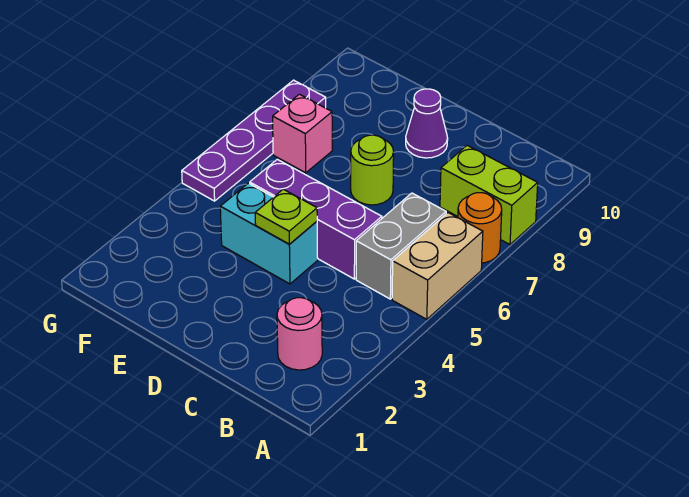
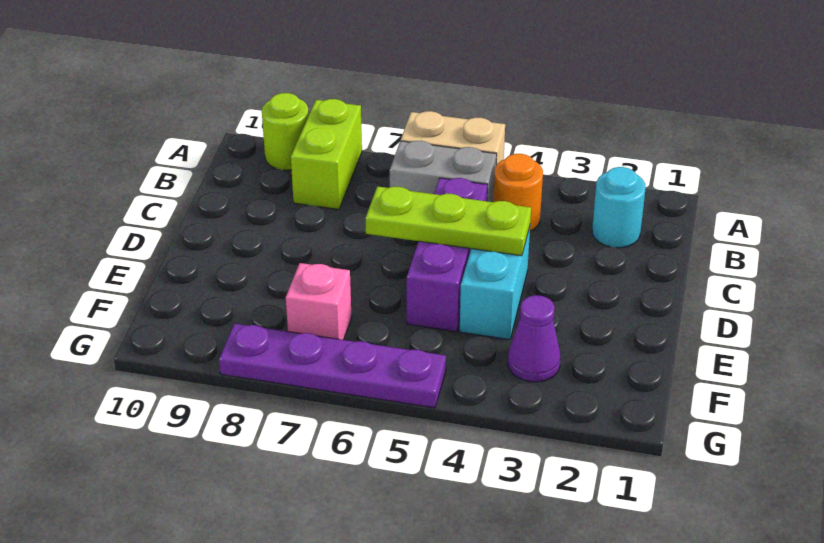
orange 1x1 round brick [458,193,502,263] -> orange 1x1 round brick moved to [493,154,543,231]
pink 1x1 round brick [277,298,322,370] -> cyan 1x1 round brick [592,167,646,248]
lime 1x1 plate [255,189,317,244] -> lime 1x3 plate [366,186,531,256]
lime 1x1 round brick [351,135,394,205] -> lime 1x1 round brick moved to [262,93,309,170]
purple 1x1 cone [406,89,448,158] -> purple 1x1 cone moved to [508,295,560,382]

